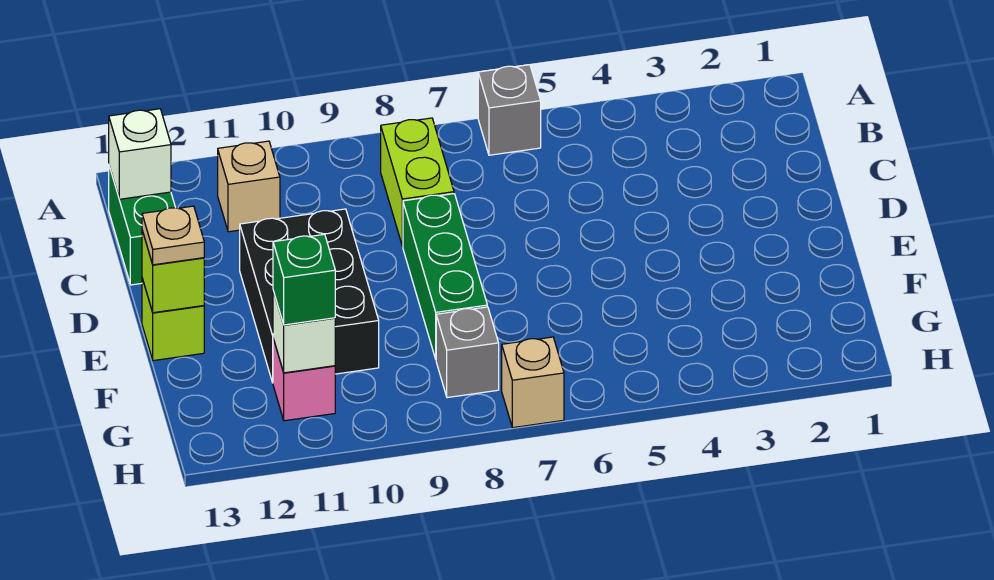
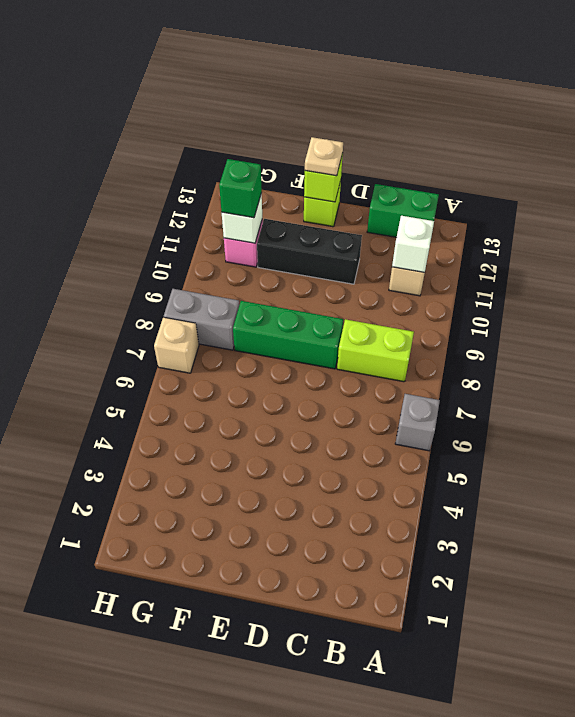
white 1x1 brick [109,109,171,199] -> white 1x1 brick moved to [392,216,434,272]
black 2x3 brick [240,209,379,383] -> black 1x3 brick [257,219,362,284]
grey 1x1 brick [436,307,499,398] -> grey 1x2 brick [164,289,239,350]

